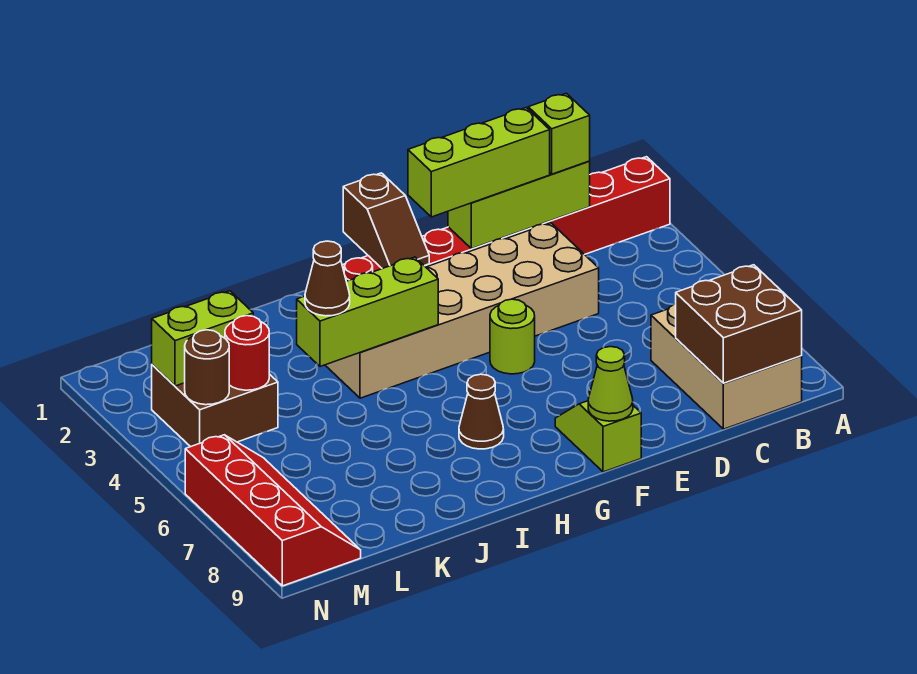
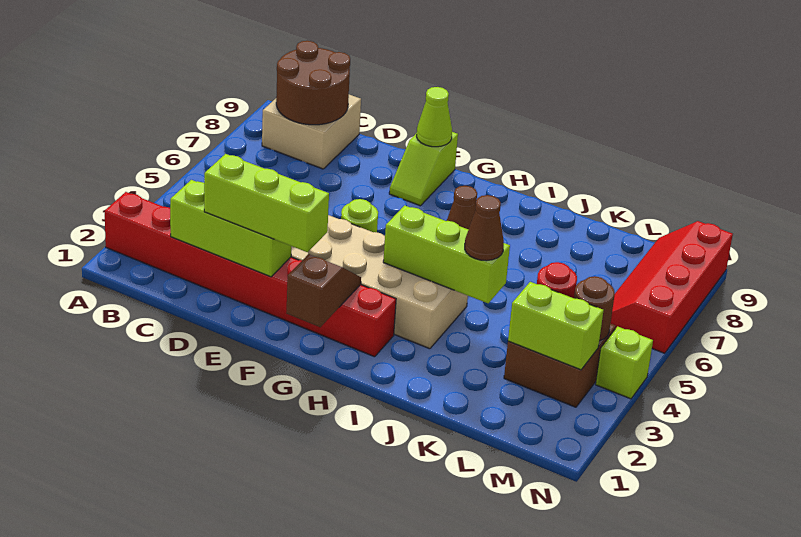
tan 2x3 brick [651,304,802,429] -> tan 2x2 brick [262,95,361,169]
brown 2x2 brick [676,265,802,383] -> brown 2x2 round brick [276,41,350,125]
lime 1x1 brick [528,93,590,174] -> lime 1x1 brick moved to [596,327,653,399]

